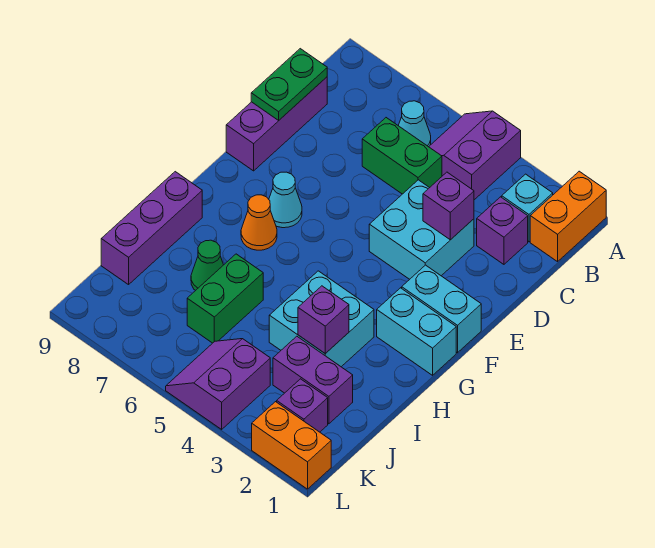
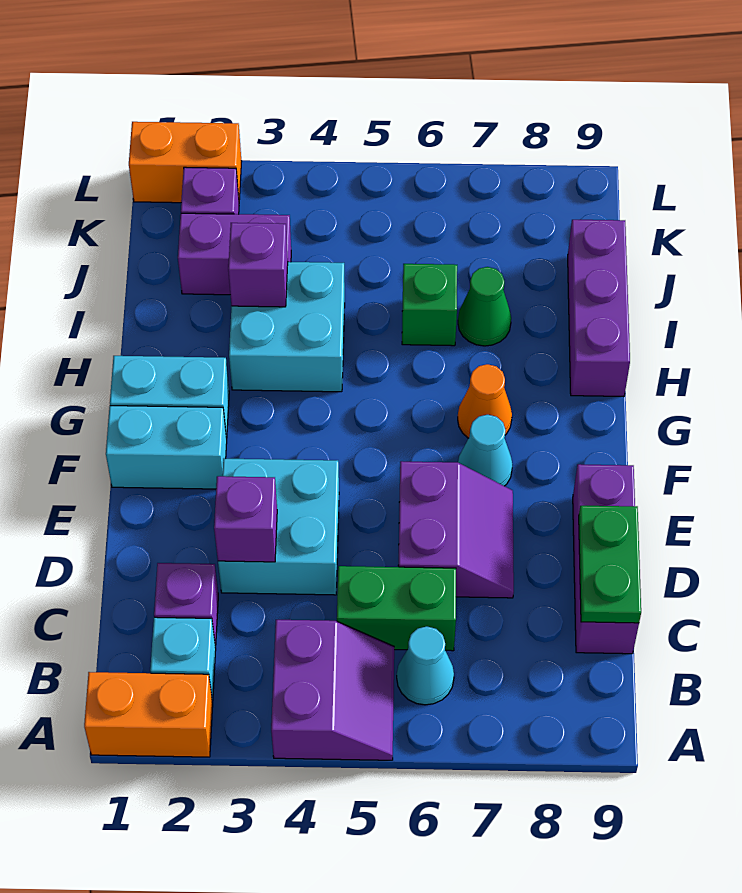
orange 1x2 brick [530,171,606,262] -> orange 1x2 brick turned to [84,672,213,757]
green 1x2 brick [187,254,263,343] -> green 1x1 brick [402,264,457,346]
purple 2x2 slope [166,339,270,429] -> purple 2x2 slope moved to [398,461,514,598]

